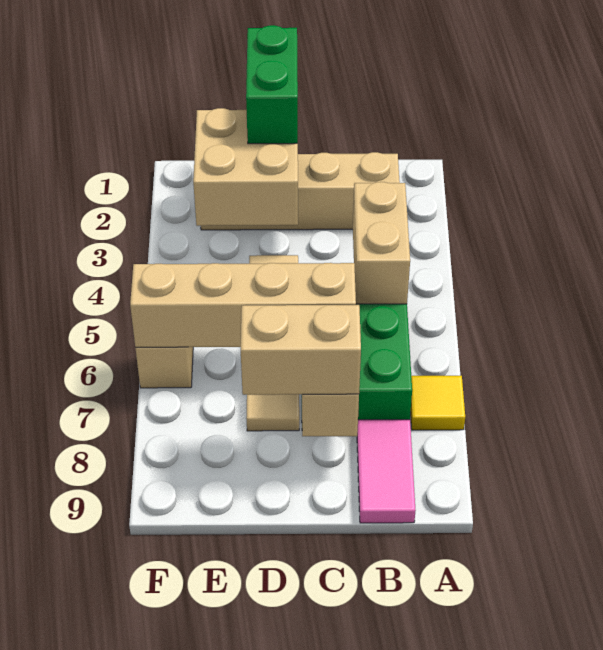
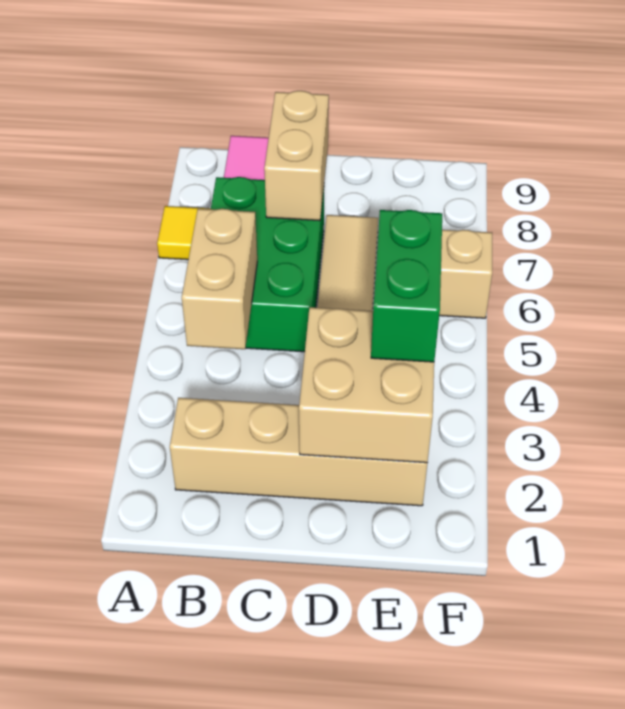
tan 1x4 brick [130,263,356,347] -> none
tan 1x2 brick [241,305,361,395] -> none
green 1x2 brick [246,25,298,144] -> green 1x2 brick moved to [371,210,442,362]

